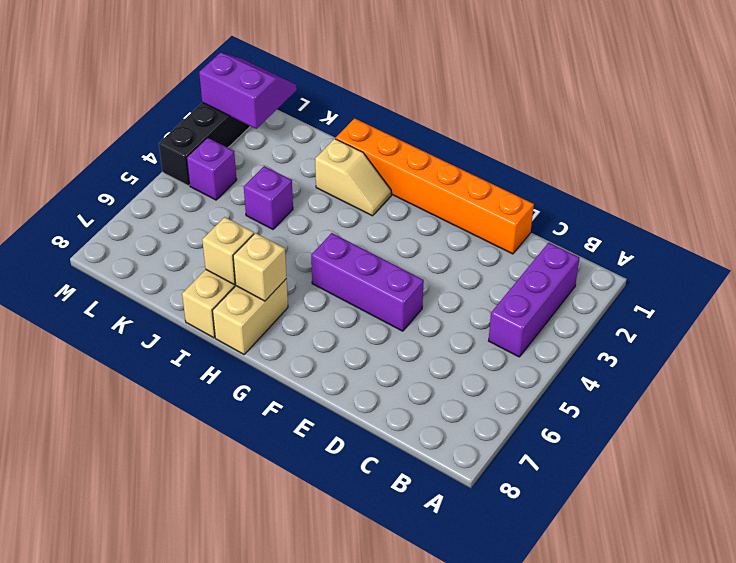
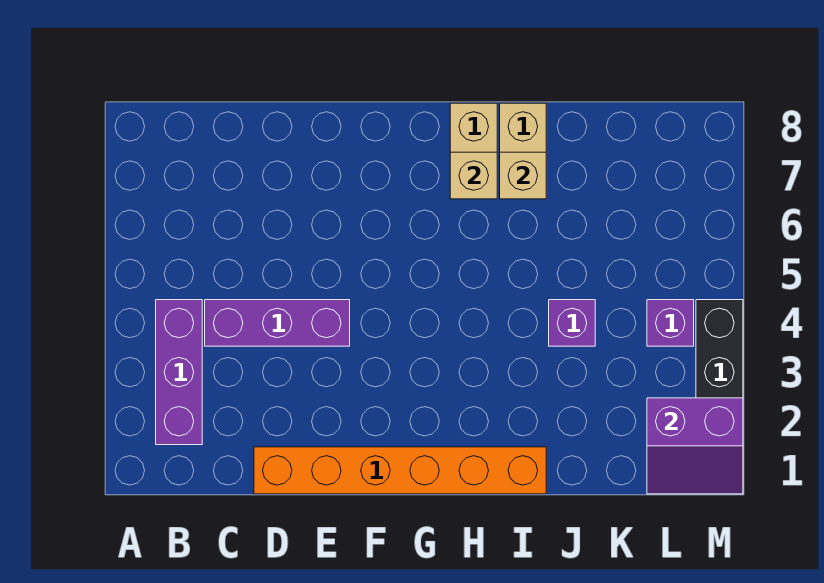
purple 1x3 brick [311,233,424,331] -> purple 1x3 brick moved to [205,300,350,346]
tan 1x2 slope [315,139,391,216] -> none

